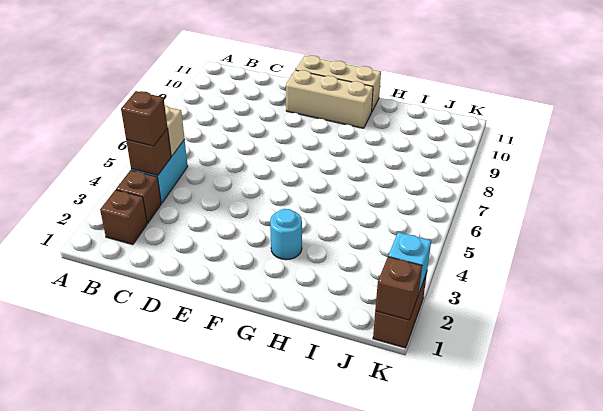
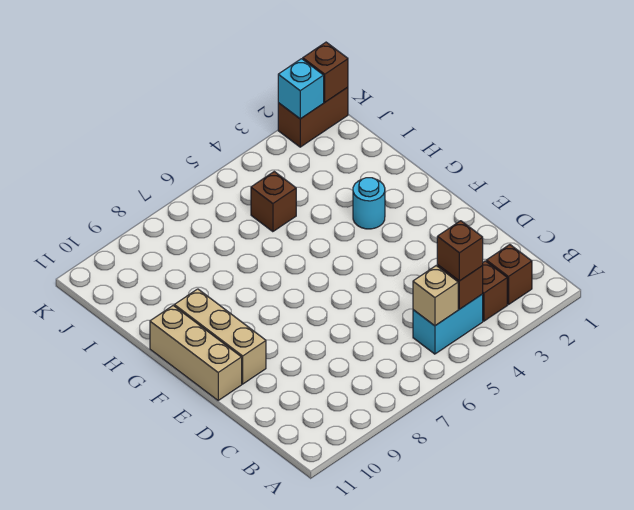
none -> brown 1x1 brick [251,172,296,232]

